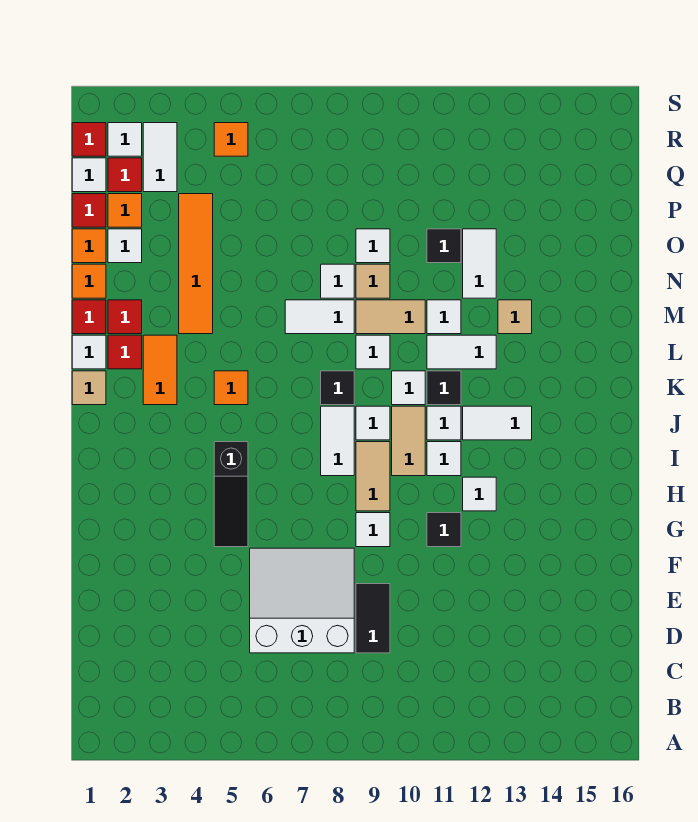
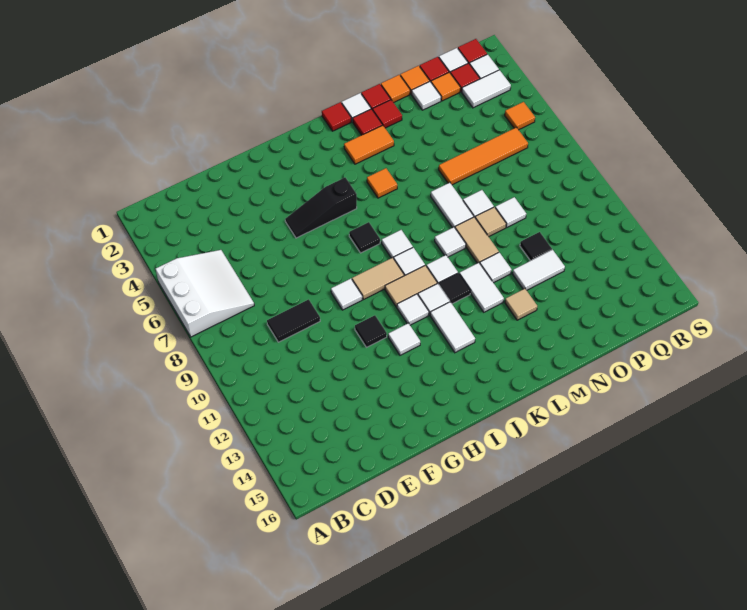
white 3x3 slope [250,548,354,653] -> white 3x3 slope moved to [156,250,254,337]
white 1x2 tile [321,406,354,476] -> white 1x1 tile [382,230,413,258]
tan 1x1 tile [72,371,106,405] -> red 1x1 tile [322,102,351,131]
black 1x1 tile [321,371,354,405] -> black 1x1 tile moved to [349,222,380,253]
orange 1x4 tile [179,194,213,334] -> orange 1x4 tile moved to [439,127,528,185]

